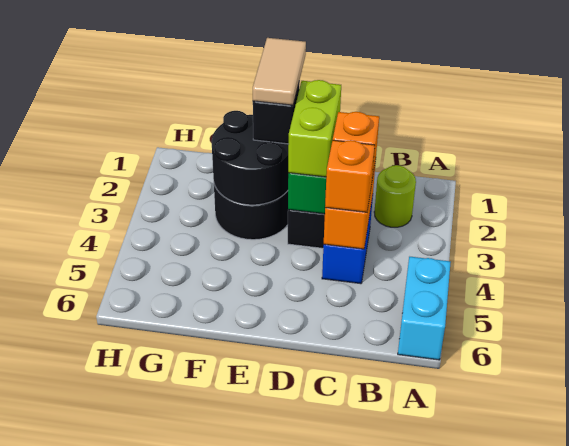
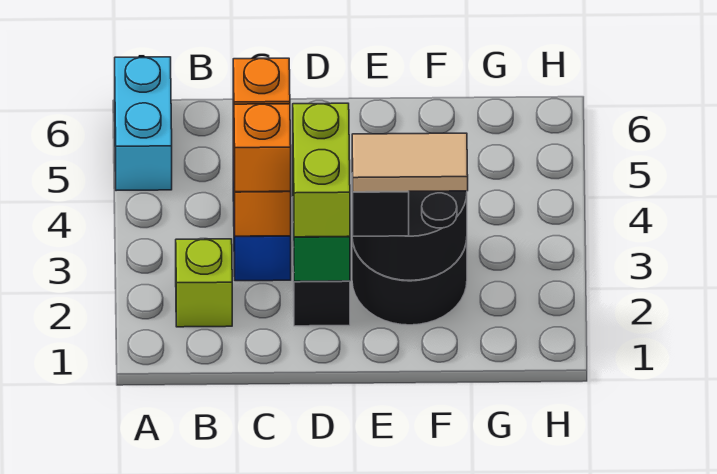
lime 1x1 round brick [374,165,416,227] -> lime 1x1 brick [176,239,232,327]
tan 1x2 tile [253,38,306,105] -> tan 1x2 tile turned to [352,133,468,192]

